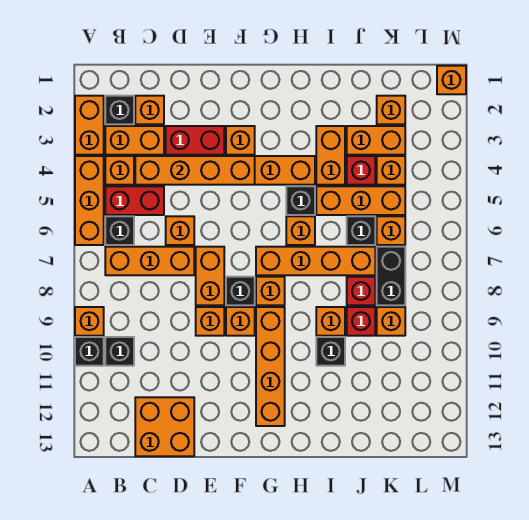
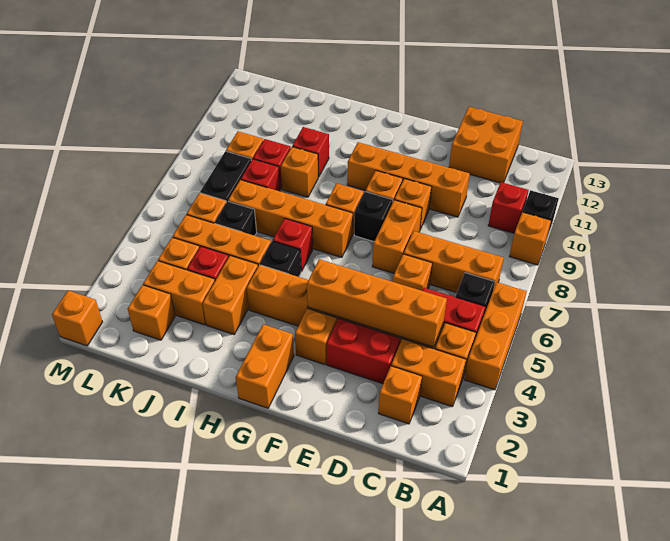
orange 1x2 brick [75,96,104,155] -> orange 1x2 brick moved to [236,324,294,408]
black 1x1 brick [105,96,134,124] -> none
black 1x1 brick [105,337,134,366] -> red 1x1 brick [488,182,529,233]
orange 1x4 brick [256,307,285,426] -> orange 1x4 brick turned to [347,142,470,217]
orange 1x1 brick [286,216,315,245] -> red 1x1 brick [273,219,313,271]
black 1x1 brick [316,337,345,366] -> red 1x1 brick [292,127,329,177]

